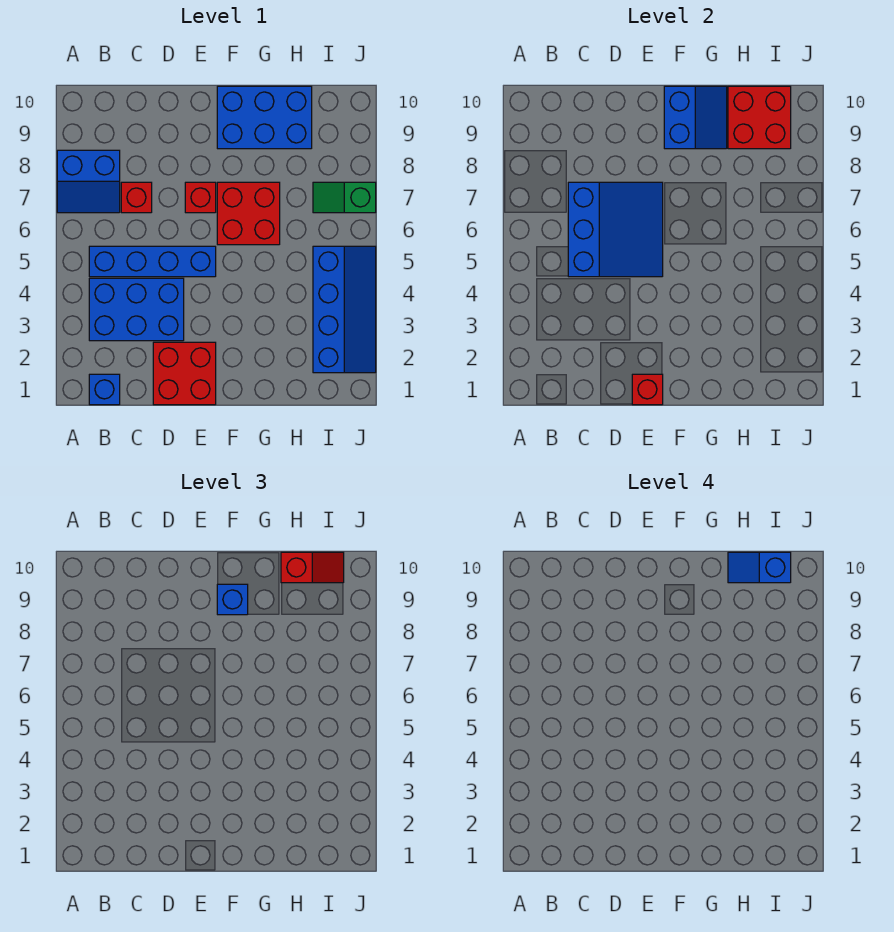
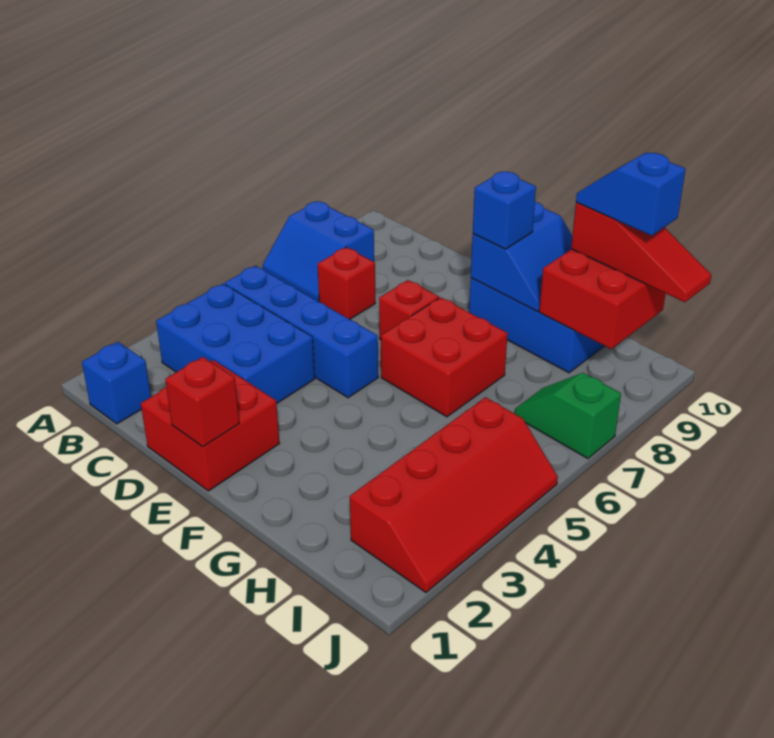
blue 3x3 slope [568,182,663,277] -> none
red 1x2 slope [281,552,344,583] -> red 1x3 slope [571,202,711,302]
blue 2x4 slope [313,246,376,373] -> red 2x4 slope [350,397,558,592]

